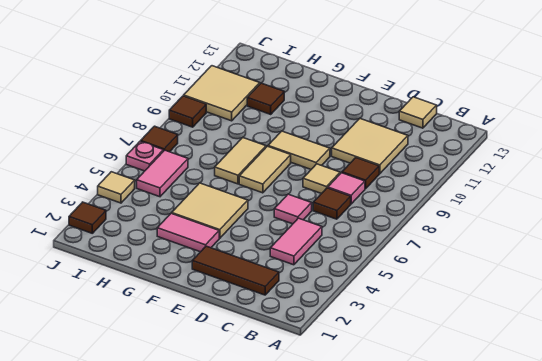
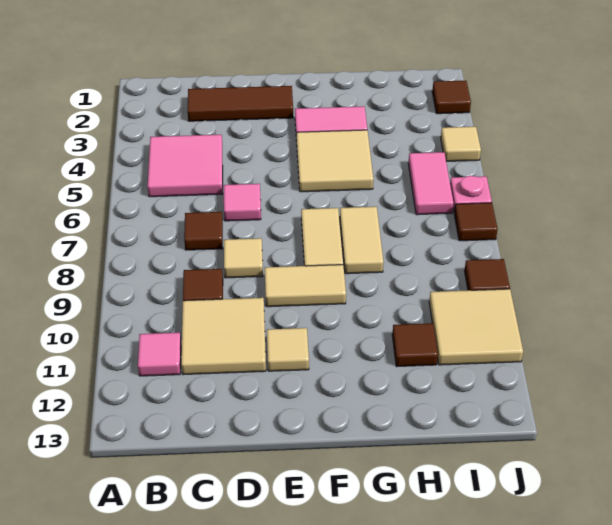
pink 1x2 tile [270,218,322,265] -> pink 2x2 tile [148,135,223,197]
pink 1x1 tile [328,173,365,204] -> pink 1x1 tile moved to [138,333,181,376]
tan 1x1 tile [399,97,437,128] -> tan 1x1 tile moved to [267,328,309,371]

